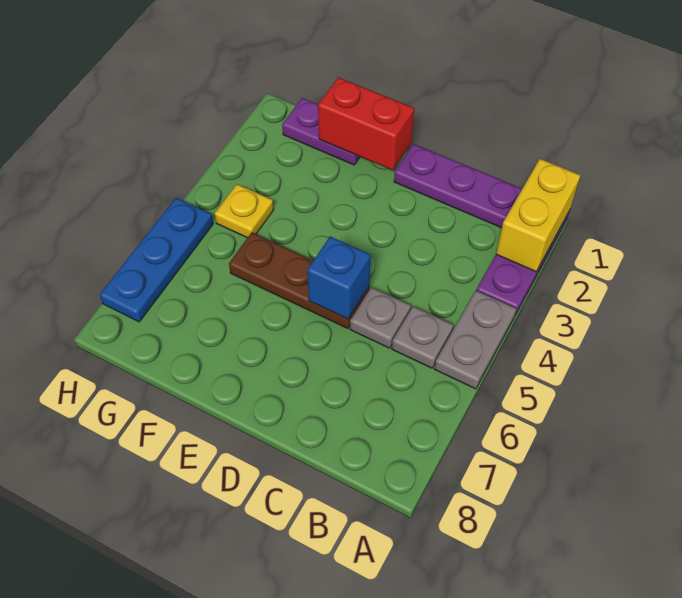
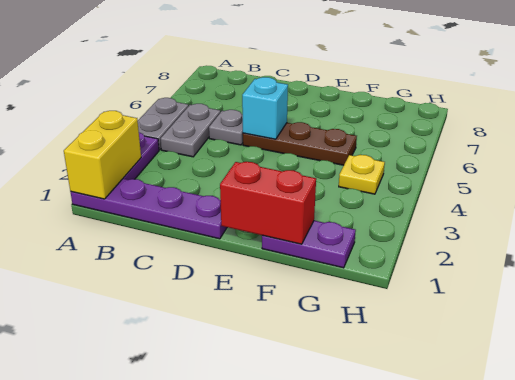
grey 1x1 plate [392,306,453,368] -> grey 1x2 plate [161,104,220,157]
blue 1x1 brick [307,236,371,319] -> cyan 1x1 brick [242,77,288,139]
blue 1x3 plate [100,198,213,322] -> none

